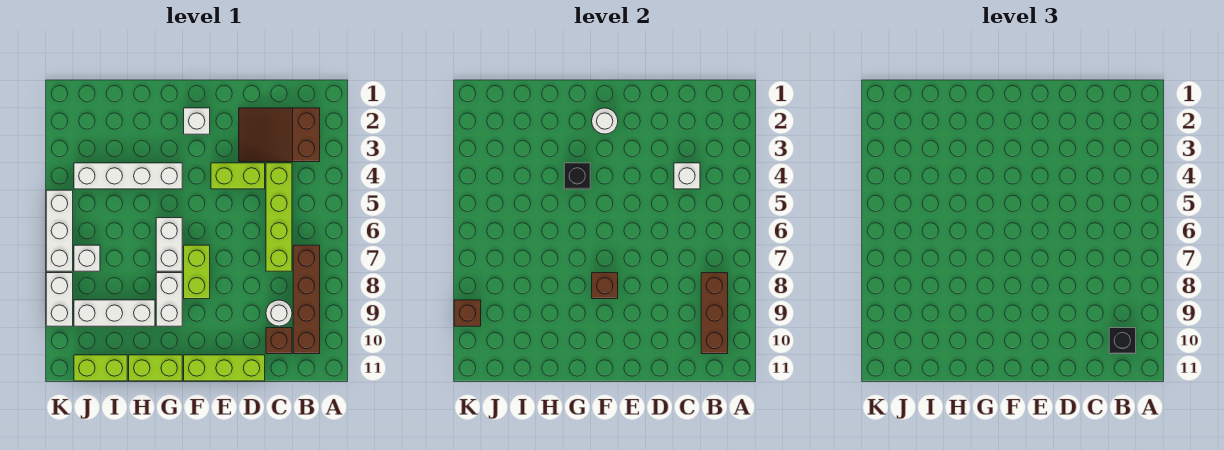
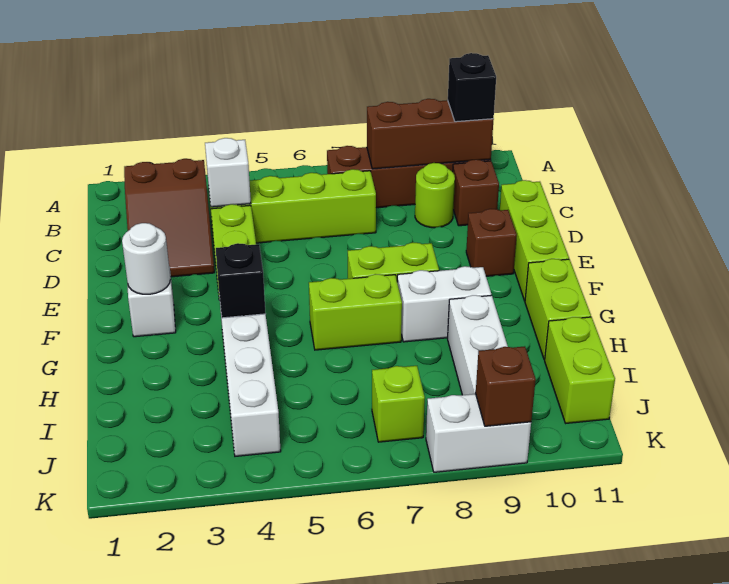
white 1x1 round brick [266,300,292,326] -> lime 1x1 round brick [415,163,455,228]
brown 1x1 brick [592,273,618,299] -> brown 1x1 brick moved to [466,209,517,276]
white 1x2 brick [156,218,182,271] -> lime 1x2 brick [309,274,402,350]
white 1x1 brick [74,245,100,271] -> lime 1x1 brick [372,366,425,442]
white 1x3 brick [46,190,73,271] -> none

